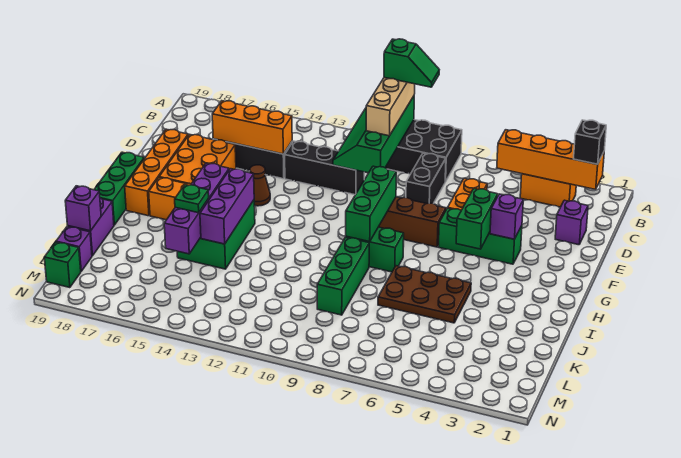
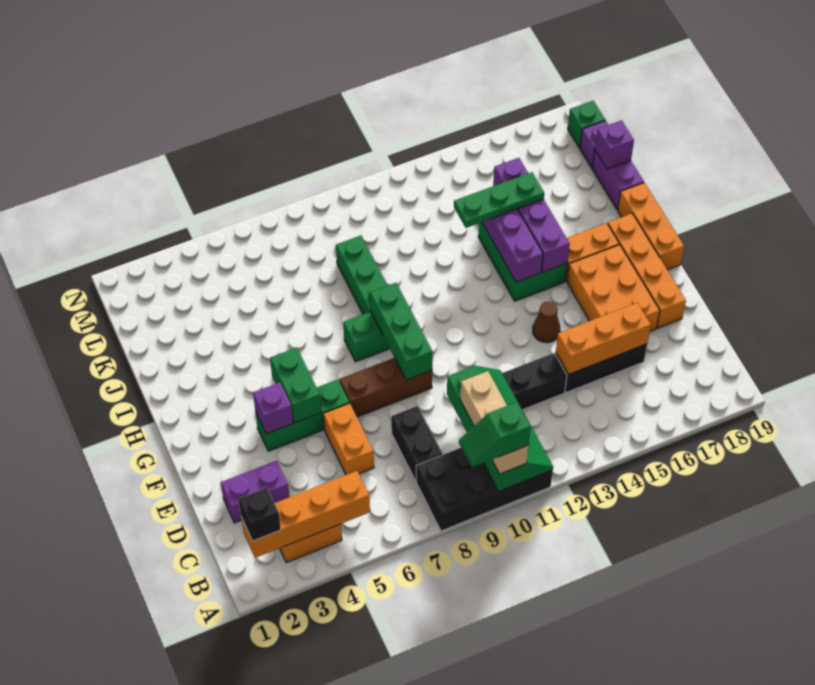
purple 1x1 brick [555,200,588,245] -> purple 1x2 brick [221,461,289,523]
green 1x3 brick [94,152,144,225] -> orange 1x3 brick [618,183,684,270]
brown 2x3 plate [378,266,471,323] -> none
green 1x1 plate [175,185,209,213] -> green 1x3 plate [454,172,544,228]

